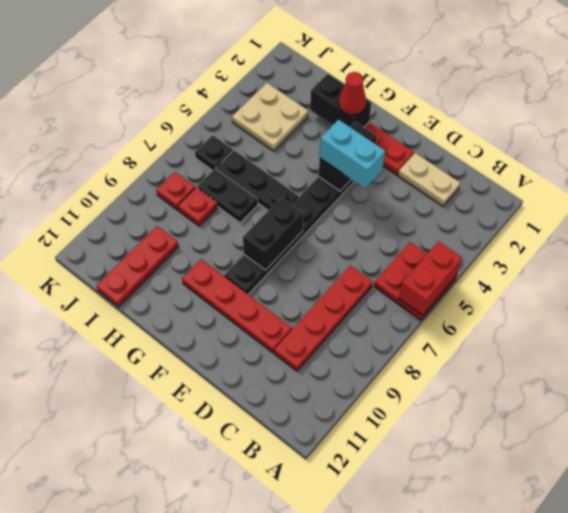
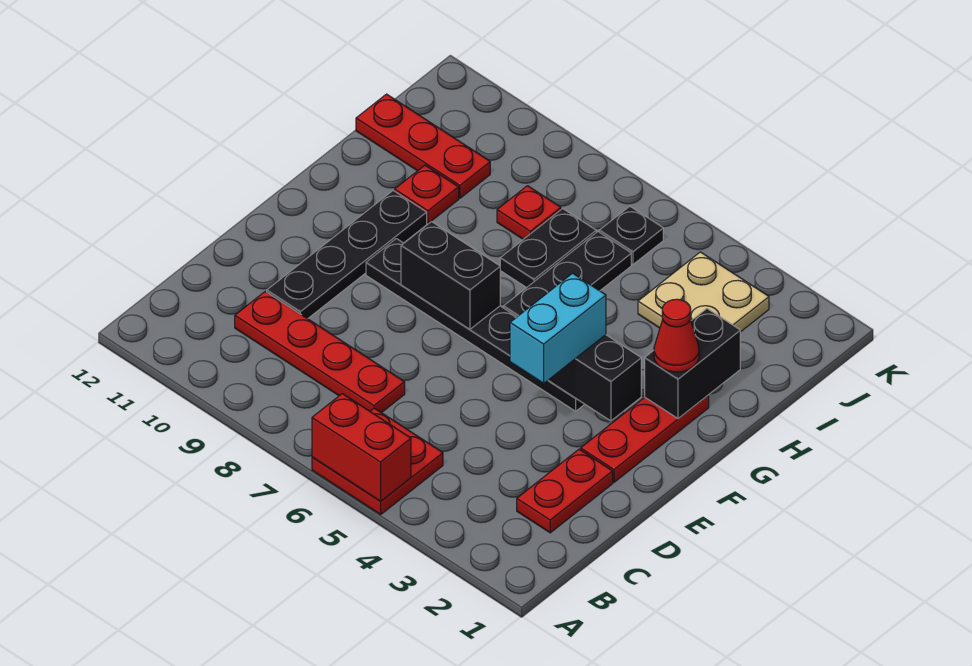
tan 1x2 plate [398,153,460,206] -> red 1x2 plate [517,449,613,533]
red 1x4 plate [182,259,292,353] -> black 1x4 plate [267,191,427,319]
red 1x1 plate [156,172,195,210] -> red 1x1 plate moved to [395,165,459,223]

